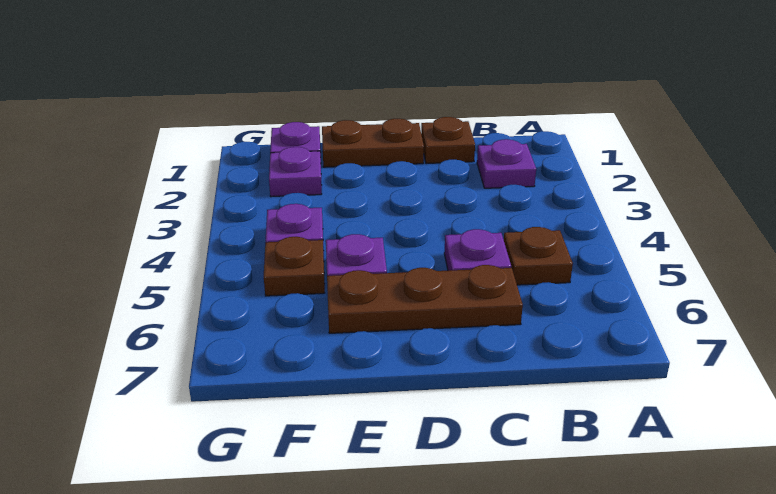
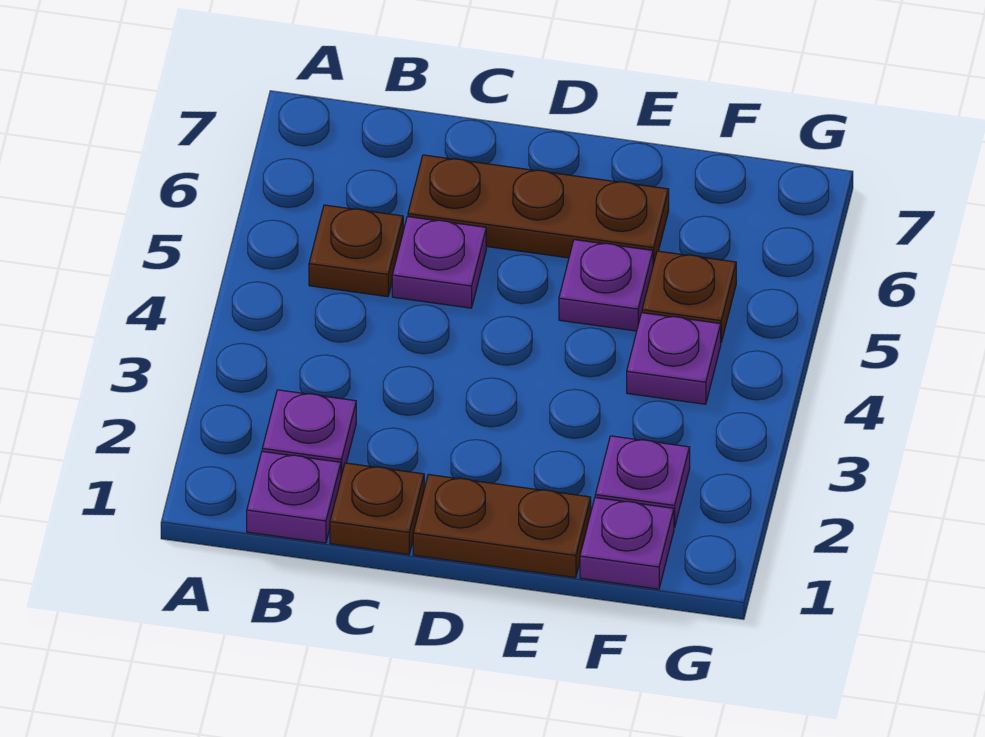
none -> purple 1x1 plate [247,452,341,543]

